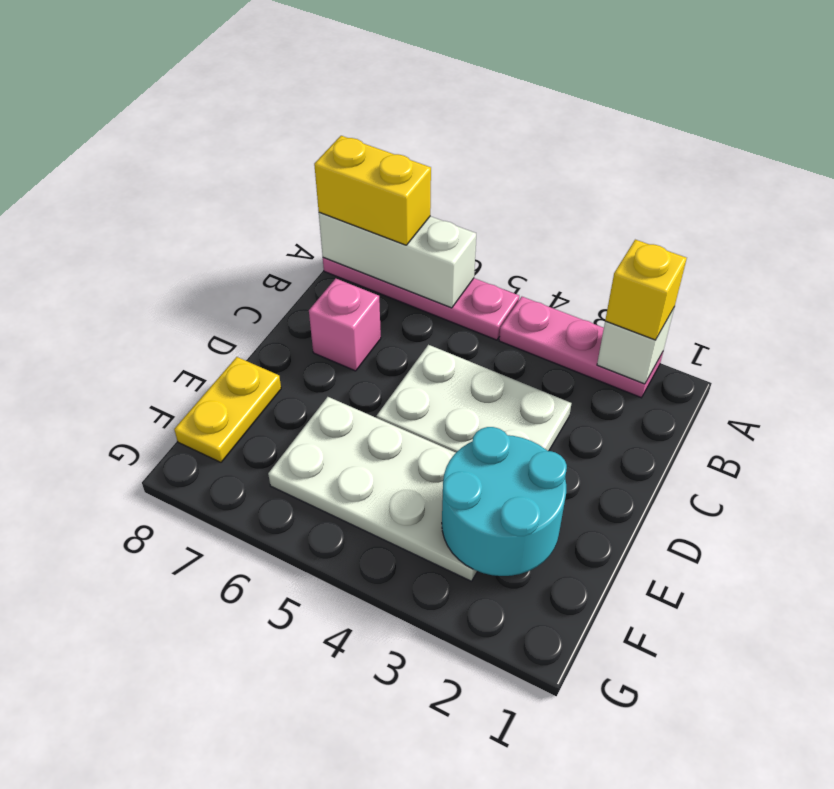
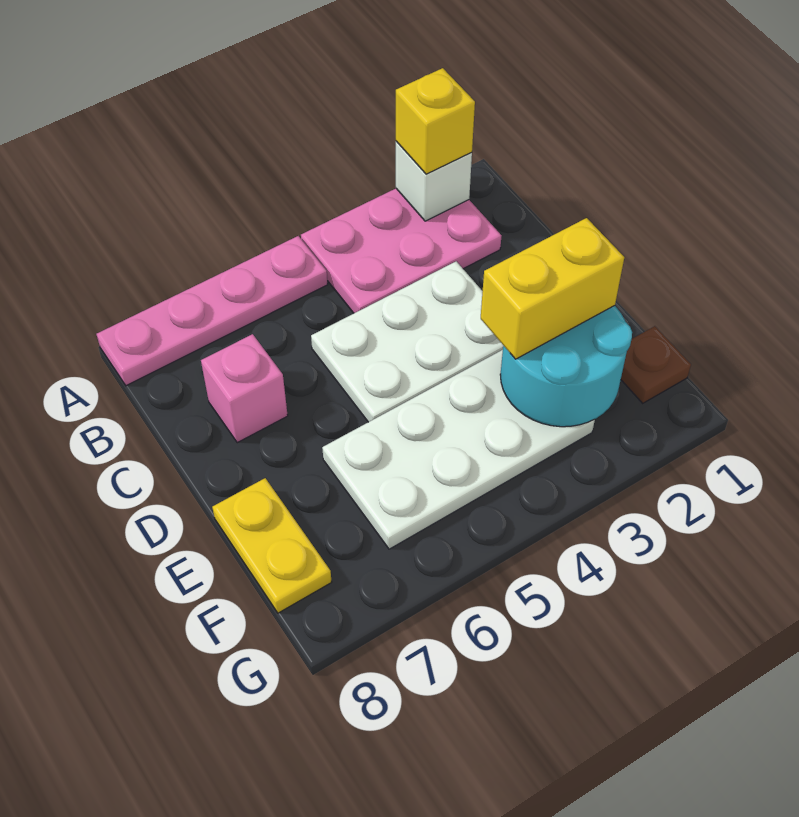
pink 1x3 plate [499,297,663,398] -> pink 2x3 plate [301,189,501,313]
white 1x3 brick [319,212,476,308] -> none
yellow 1x2 brick [314,136,431,245] -> yellow 1x2 brick moved to [481,218,624,359]
none -> brown 1x1 plate [621,326,691,403]

